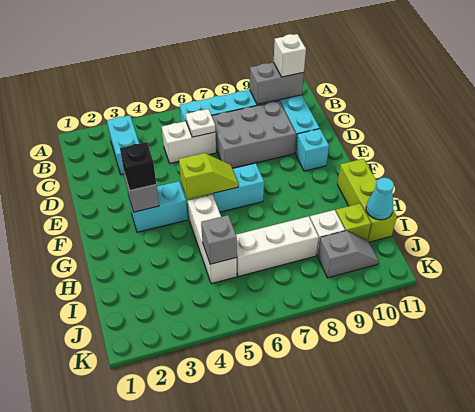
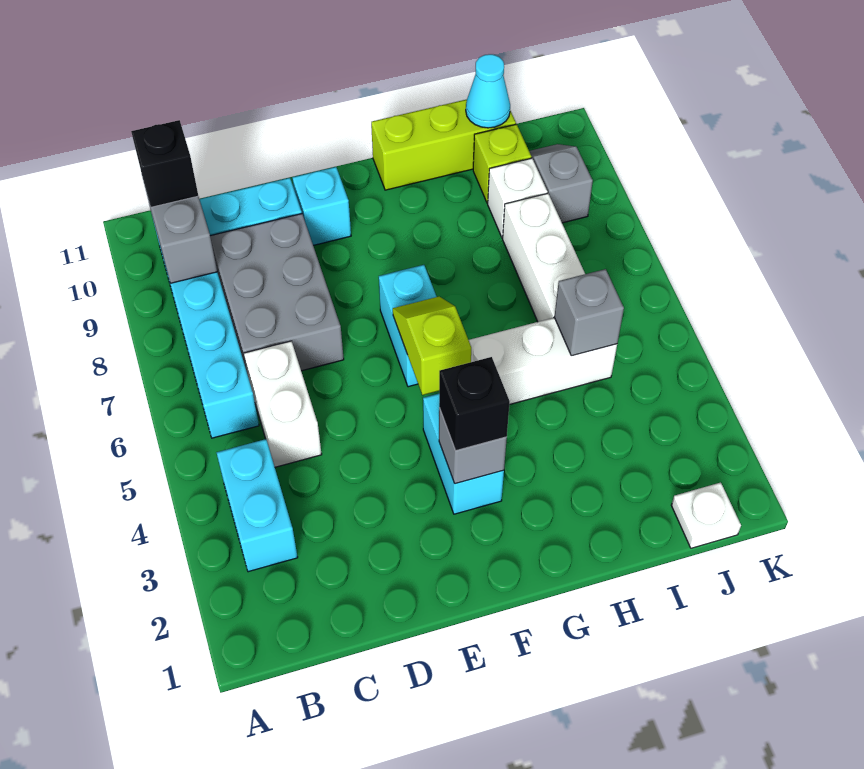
cyan 1x2 brick [107,115,139,175] -> cyan 1x2 brick turned to [216,439,298,572]
white 1x1 brick [274,34,306,77] -> black 1x1 brick [131,120,198,207]
white 1x1 plate [185,109,216,137] -> white 1x1 plate moved to [671,483,741,548]

